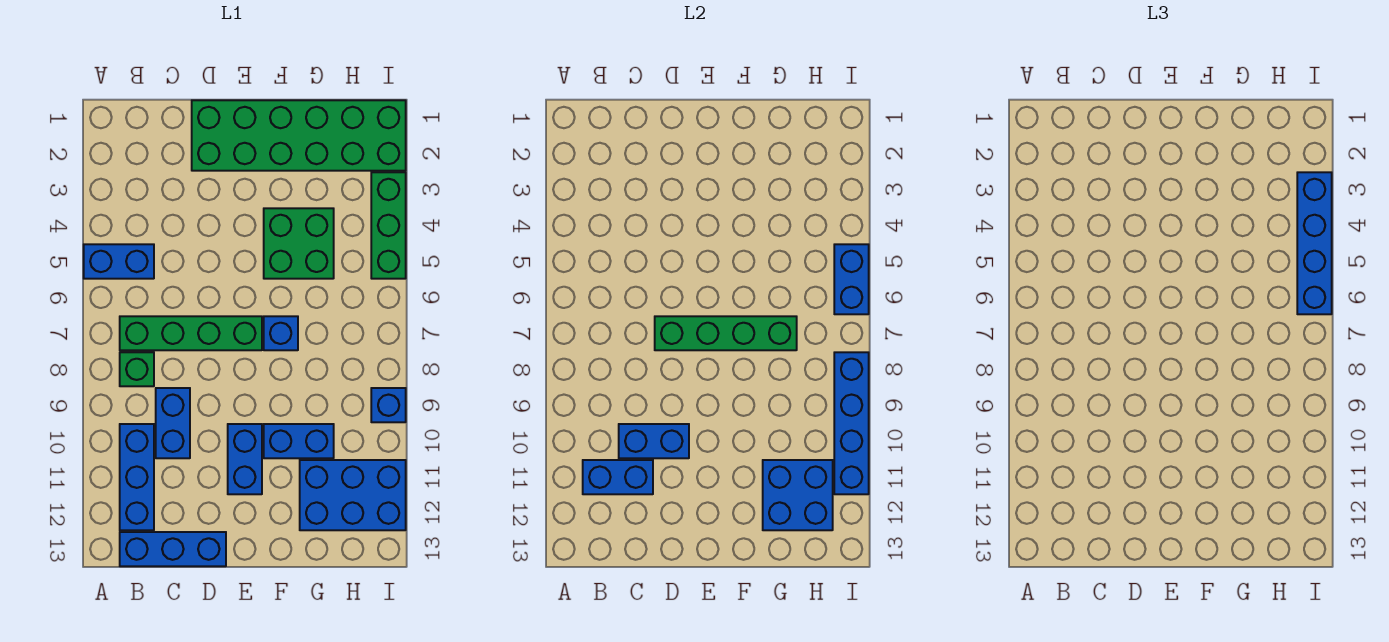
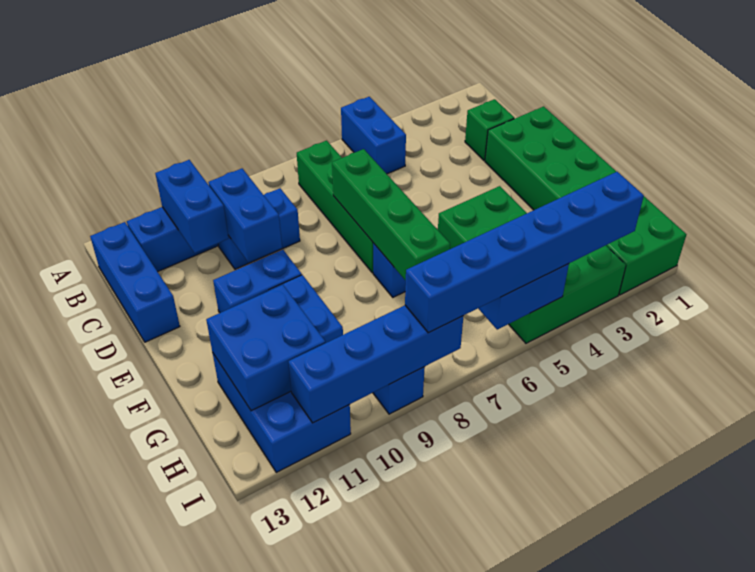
green 1x1 brick [120,352,154,386] -> green 1x1 brick moved to [465,99,514,161]
blue 1x4 brick [1297,172,1332,314] -> blue 1x6 brick [405,172,644,333]

